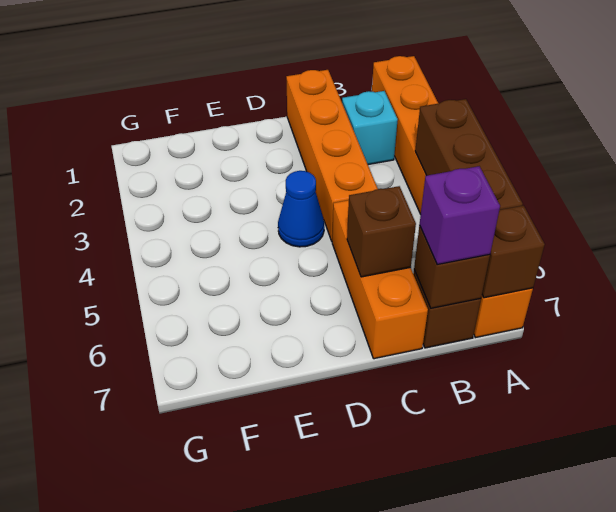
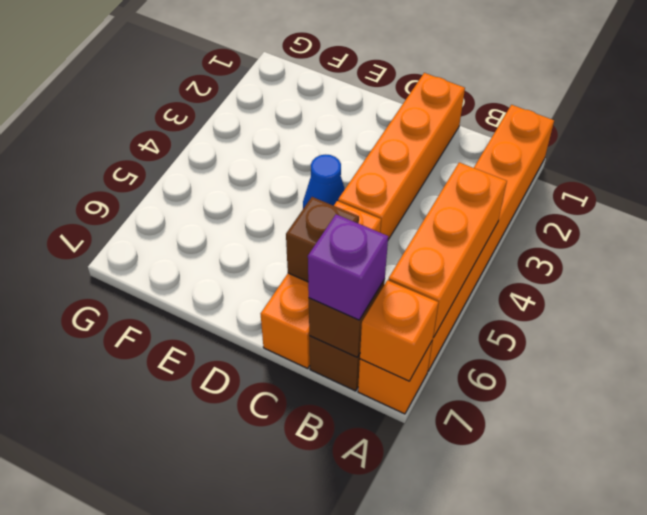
brown 1x3 brick [415,99,523,210] -> orange 1x3 brick [388,162,507,337]
brown 1x1 brick [482,206,545,298] -> orange 1x1 brick [360,280,438,381]
cyan 1x1 brick [342,91,398,165] -> none

